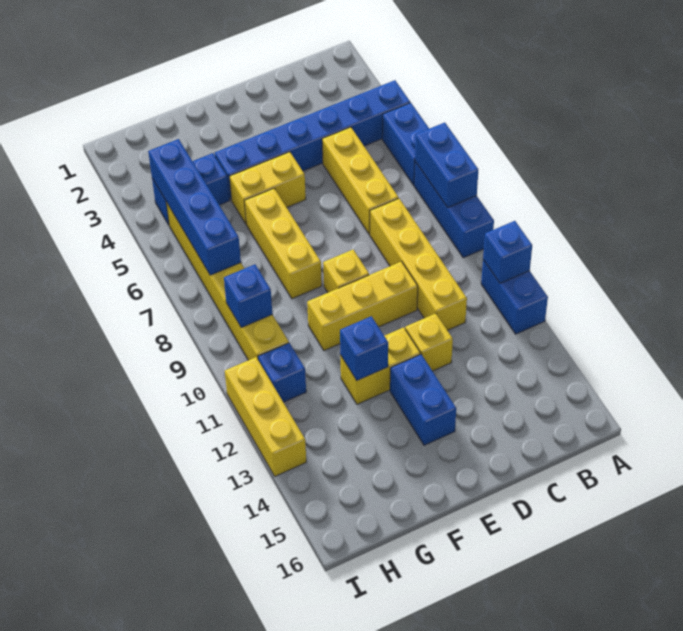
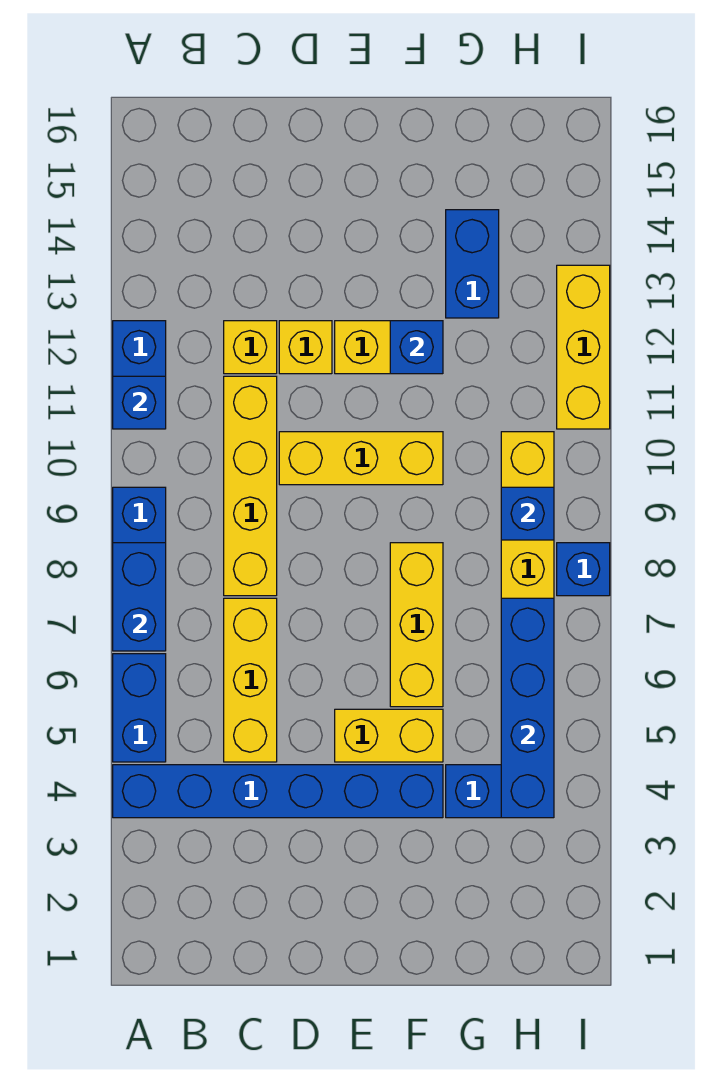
yellow 1x1 brick [323,250,369,292] -> yellow 1x1 brick moved to [224,321,277,374]
blue 1x2 brick [390,354,456,445] -> blue 1x2 brick moved to [446,210,499,318]
blue 1x1 brick [258,343,306,402] -> blue 1x1 brick moved to [557,543,610,596]

